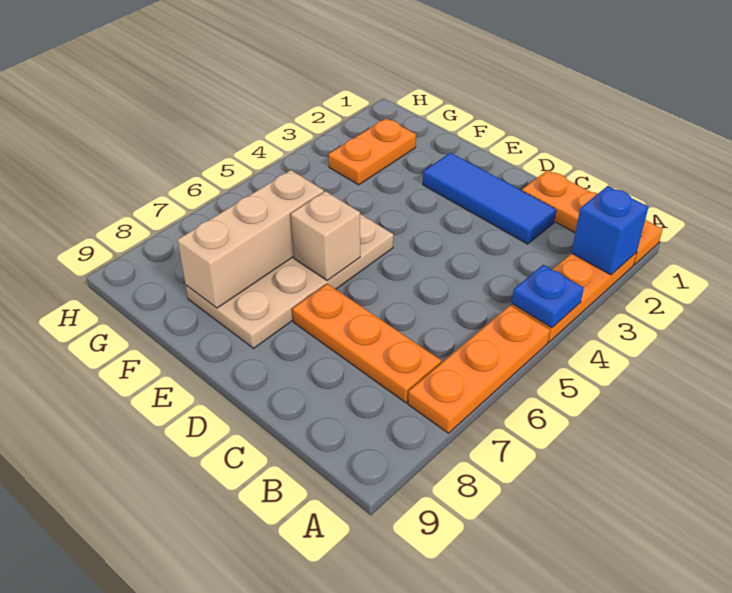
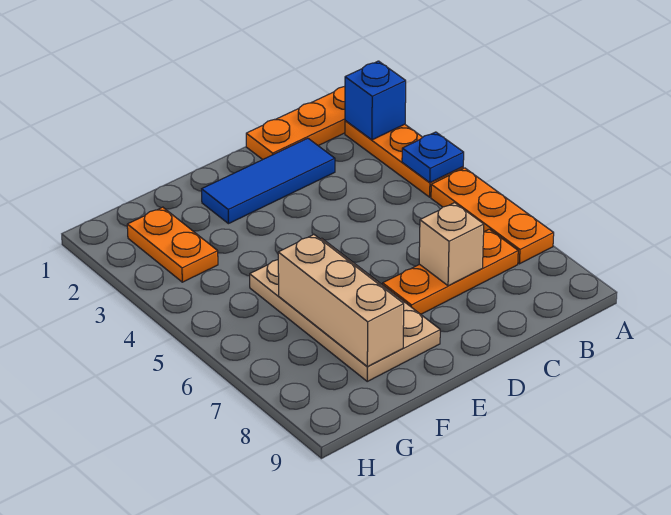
tan 1x1 brick [291,191,360,281] -> tan 1x1 brick moved to [419,203,484,286]

